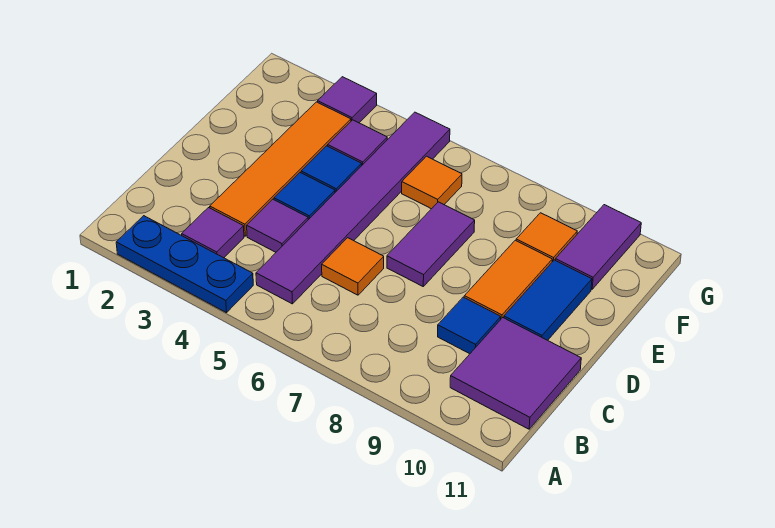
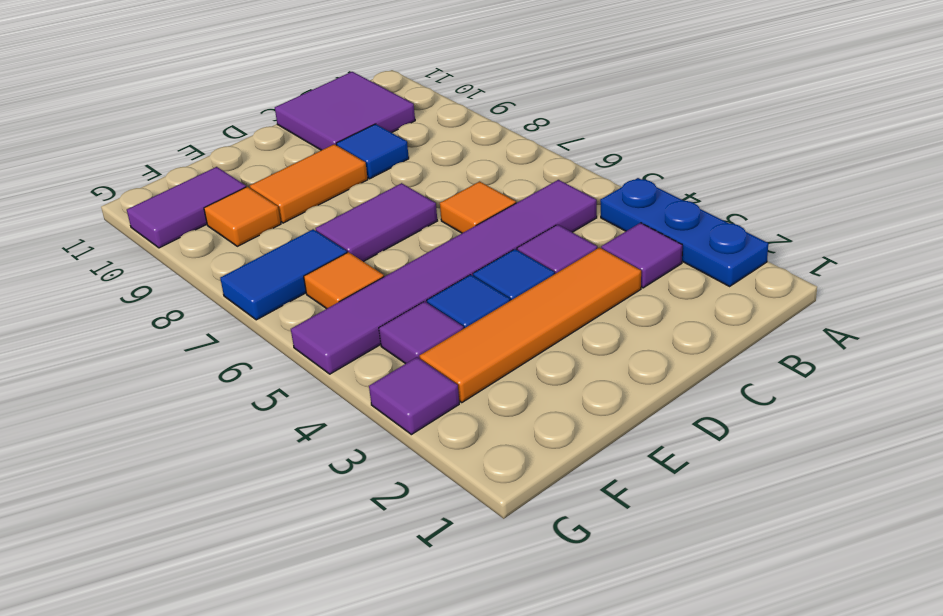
blue 1x2 tile [504,260,592,340] -> blue 1x2 tile moved to [220,229,347,320]

